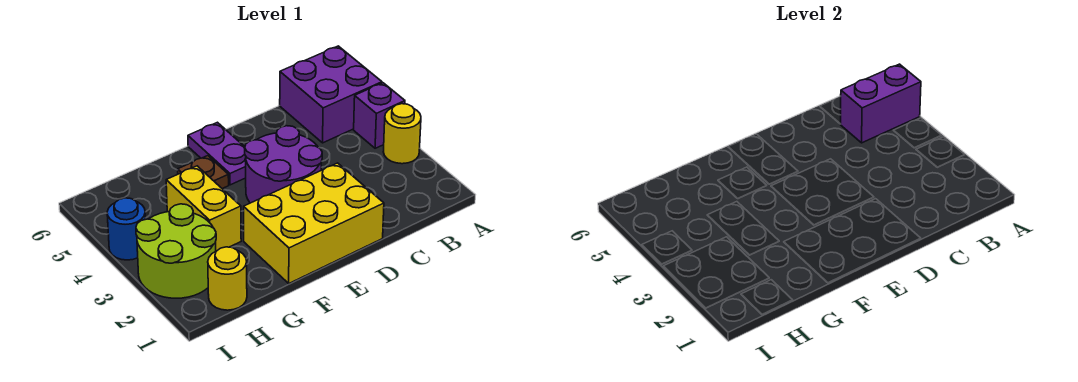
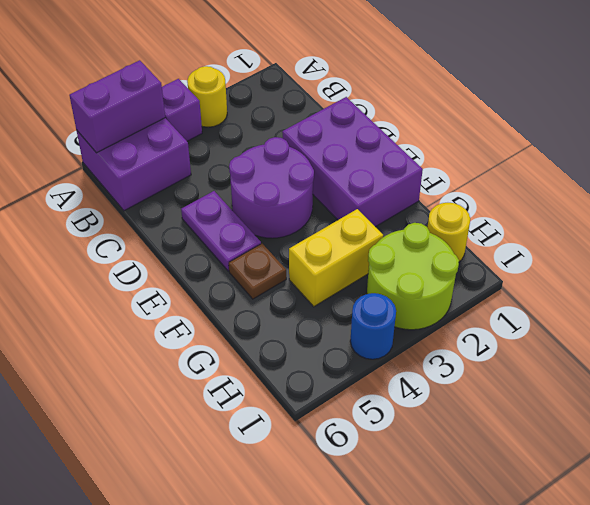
purple 1x2 brick [841,64,921,143] -> purple 1x2 brick turned to [69,60,165,153]
yellow 2x3 brick [244,163,384,283] -> purple 2x3 brick [282,97,423,227]
purple 1x2 plate [188,122,246,185] -> purple 1x2 plate turned to [181,191,261,271]

